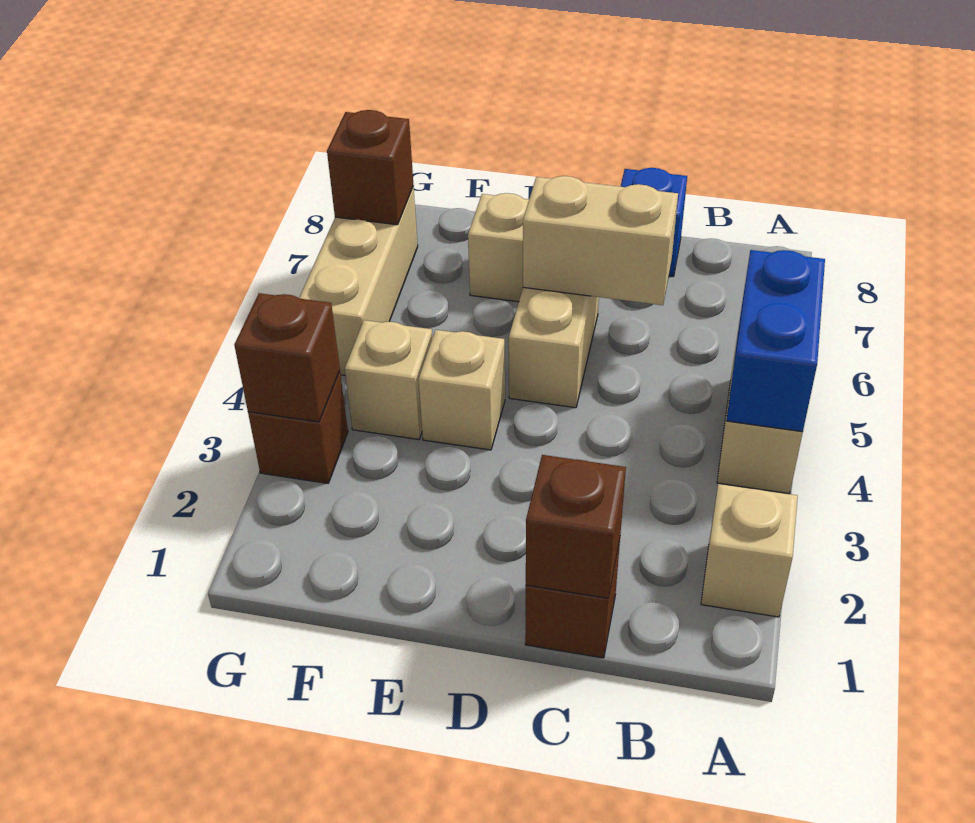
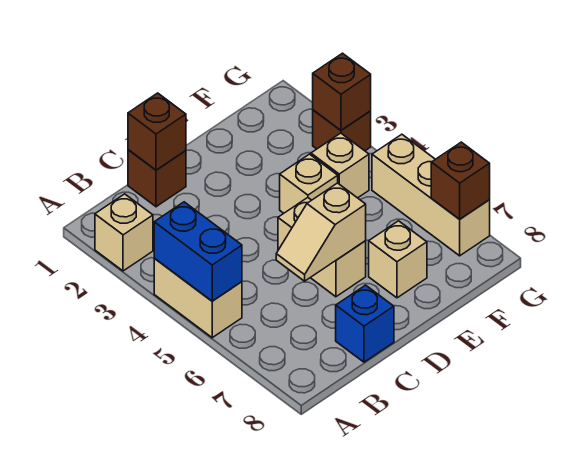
tan 1x2 brick [523,176,678,305] -> tan 1x2 slope [276,183,366,281]

